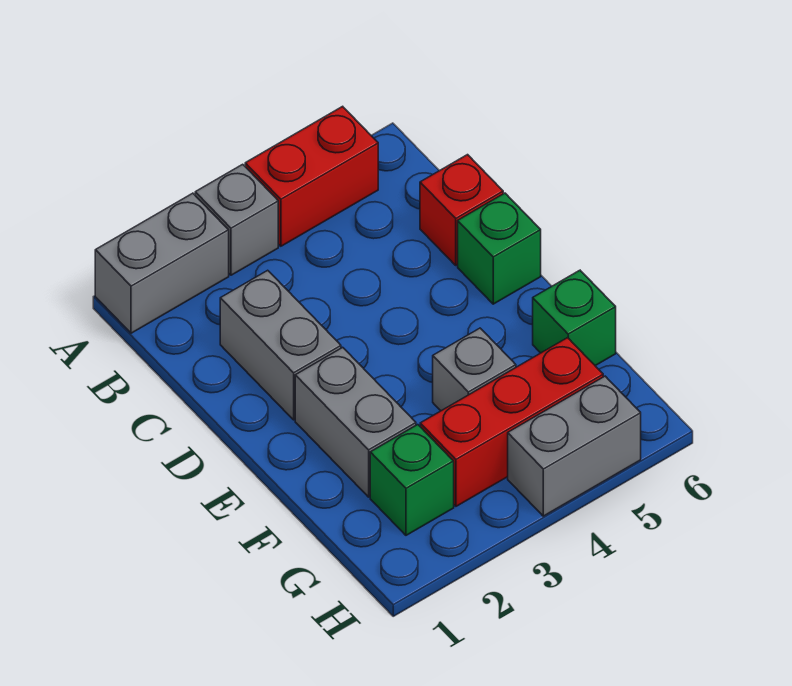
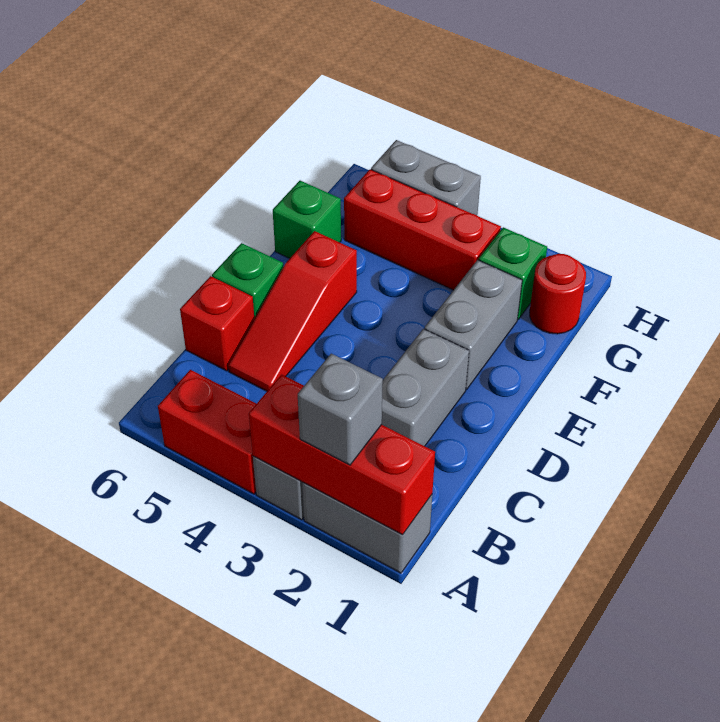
none -> red 1x3 brick [249,375,435,535]
none -> red 1x3 slope [228,231,357,391]
grey 1x1 brick [433,328,516,411] -> grey 1x1 brick moved to [298,354,383,465]
none -> red 1x1 round brick [530,254,586,334]

